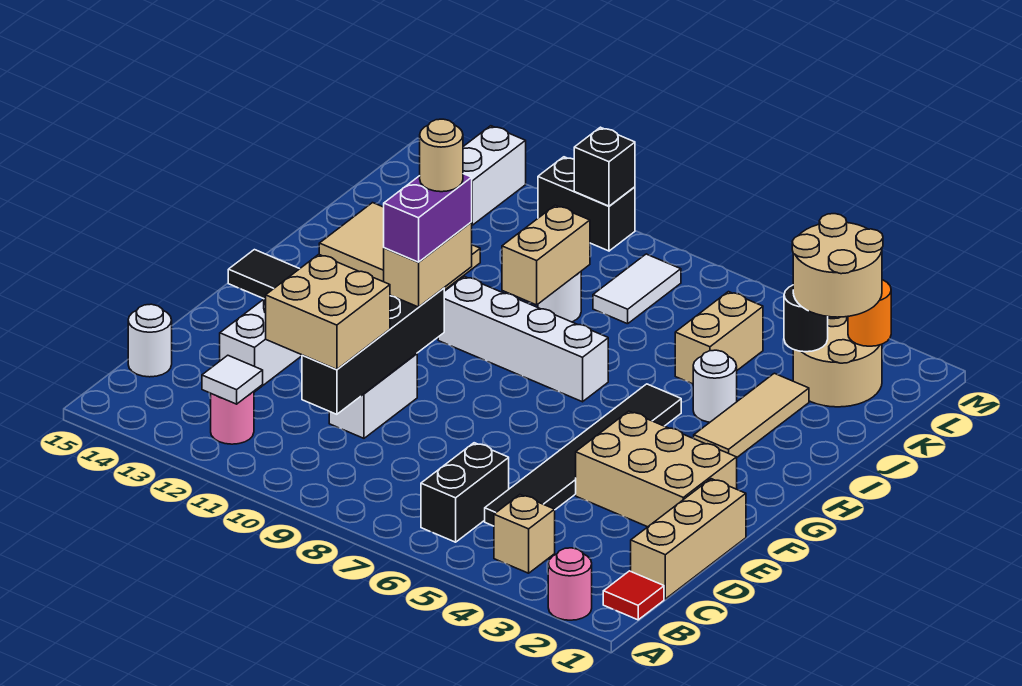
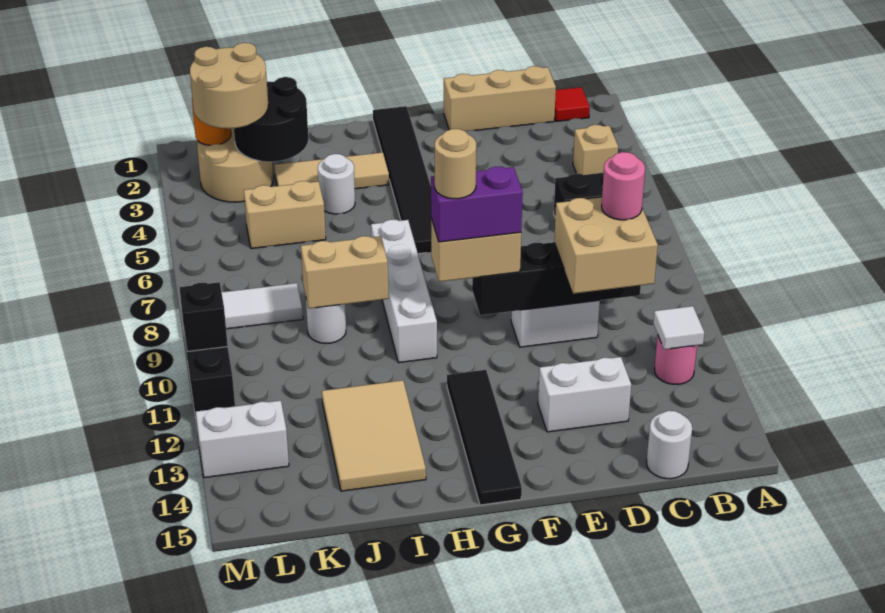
pink 1x1 round brick [548,548,592,620] -> pink 1x1 round brick moved to [602,152,645,220]
black 1x6 tile [485,384,681,526] -> black 1x6 tile turned to [373,106,431,254]
tan 2x3 brick [576,411,737,527] -> none
black 1x1 round brick [784,285,828,352] -> black 2x2 round brick [234,77,308,162]

